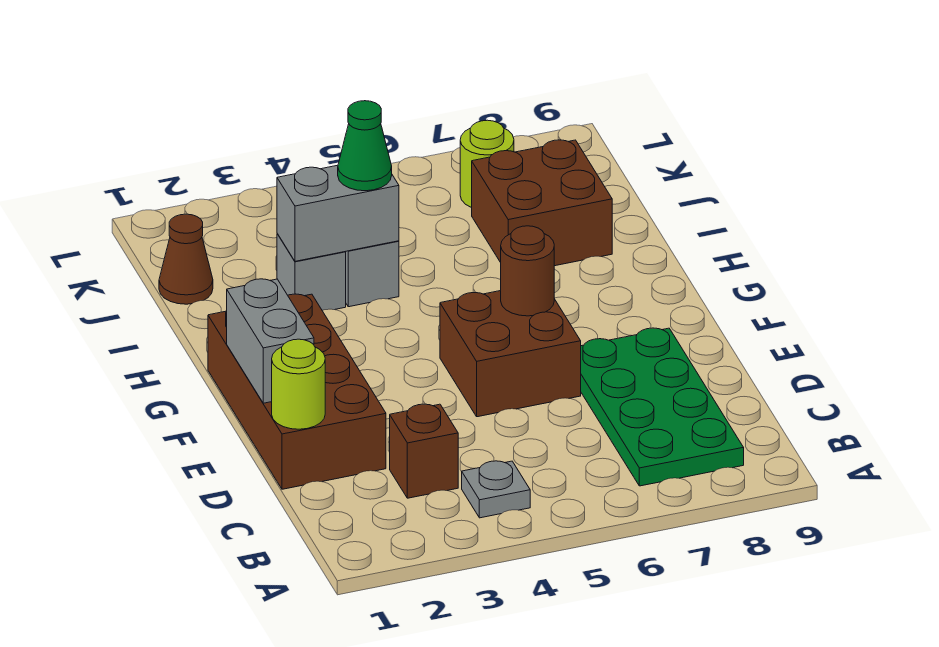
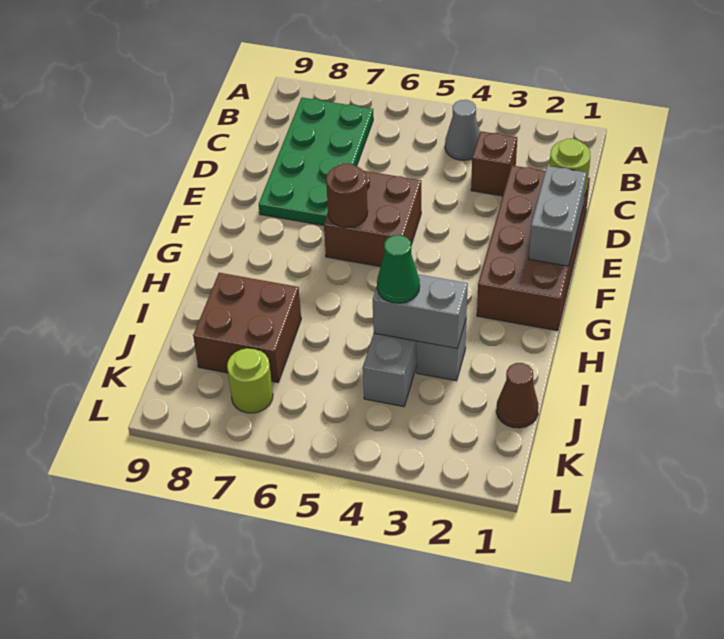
grey 1x1 plate [462,461,530,518] -> grey 1x1 cone [445,100,480,160]

